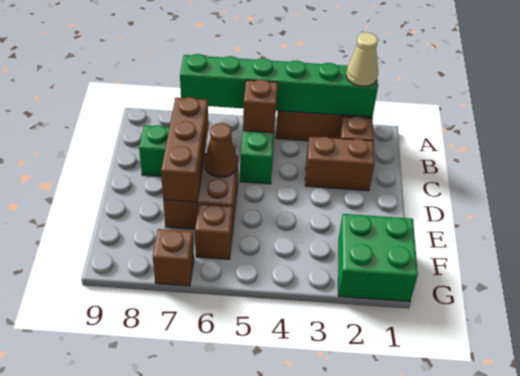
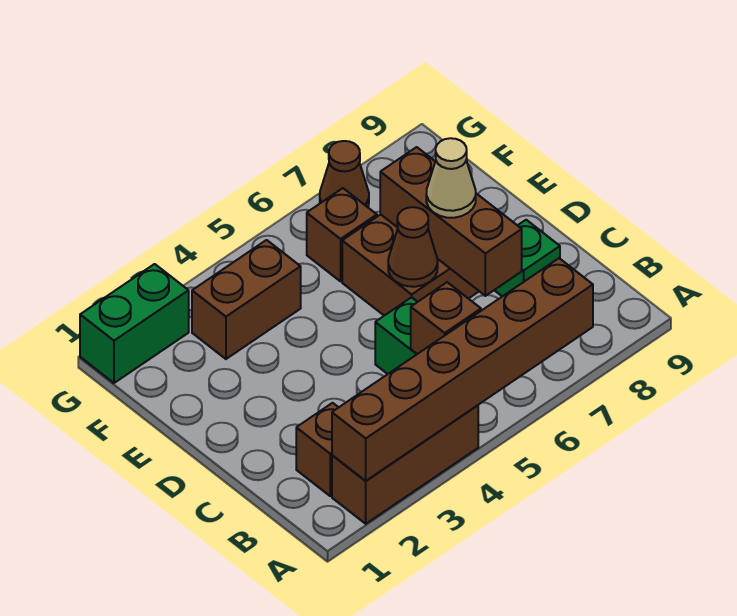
green 1x6 brick [180,54,378,117] -> brown 1x6 brick [332,258,593,481]
tan 1x1 cone [346,33,378,86] -> tan 1x1 cone moved to [426,138,476,218]
brown 1x2 brick [305,137,375,191] -> brown 1x2 brick moved to [192,240,301,359]
green 2x2 brick [338,214,418,301] -> green 1x2 brick [80,264,189,383]
brown 1x1 brick [153,229,194,286] -> brown 1x1 cone [320,141,369,207]

